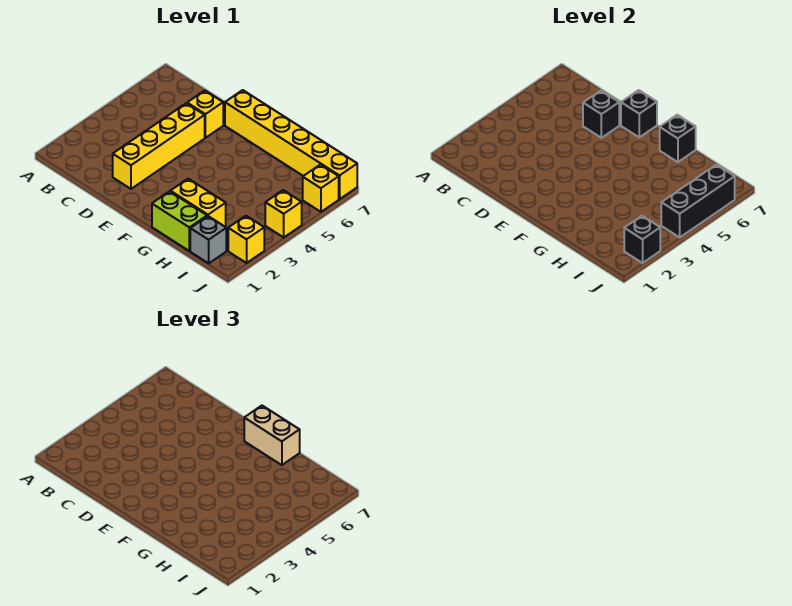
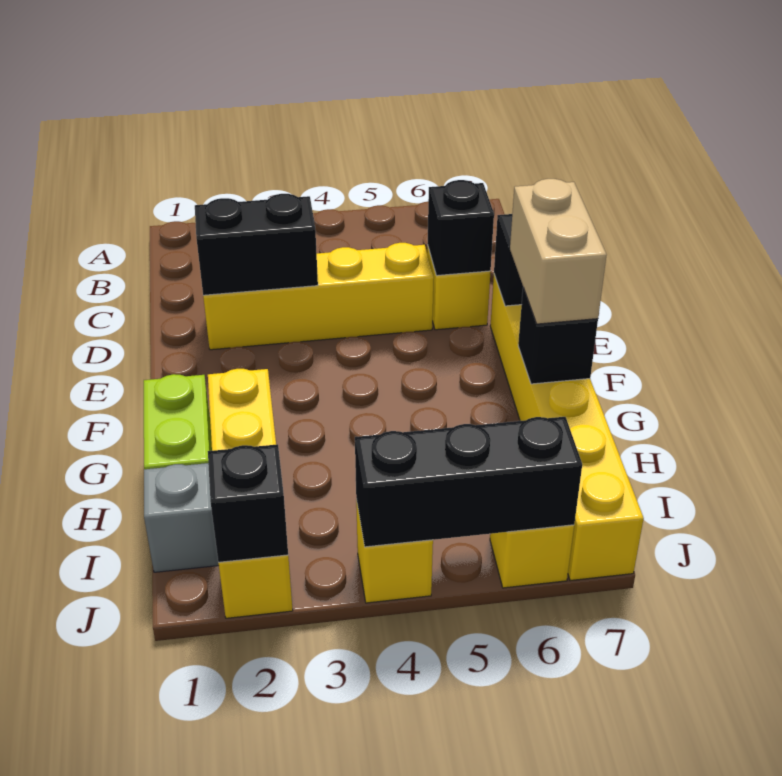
none -> black 1x2 brick [195,194,318,295]

